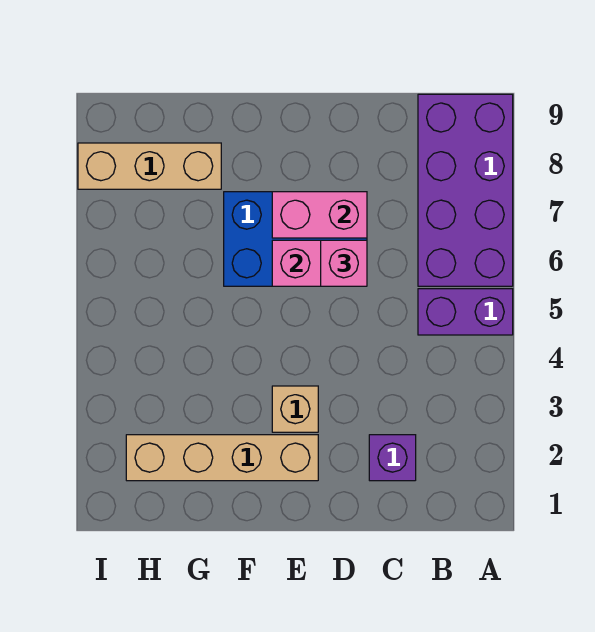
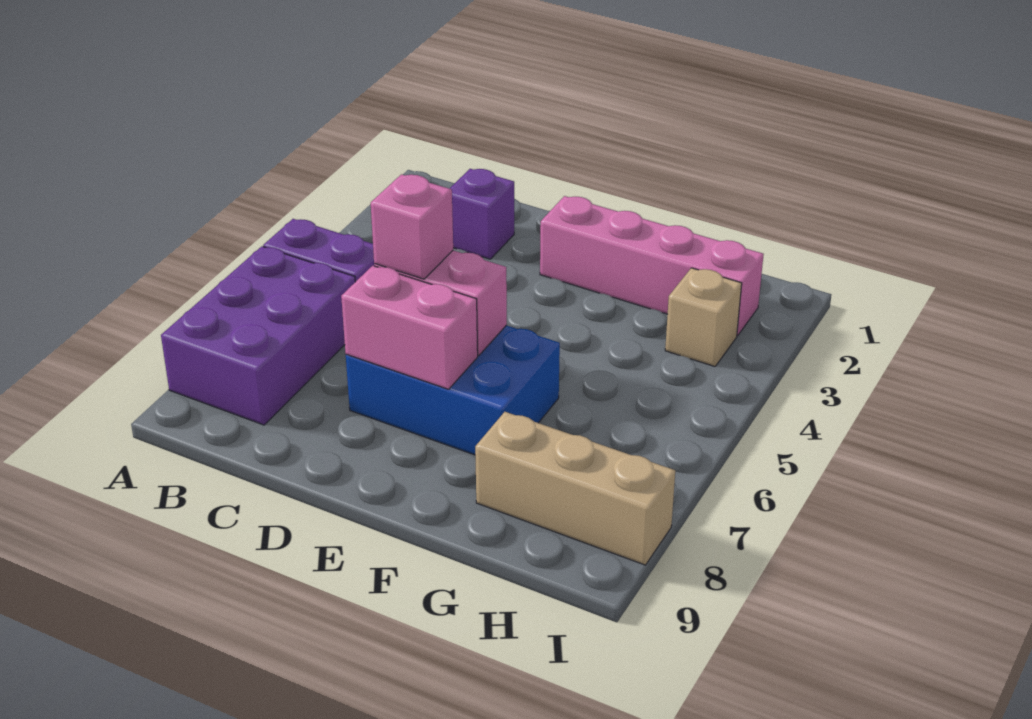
purple 2x4 brick [418,94,513,286] -> purple 2x3 brick [161,246,355,425]
tan 1x4 brick [126,435,318,481] -> pink 1x4 brick [540,196,764,336]
tan 1x1 brick [272,386,318,432] -> tan 1x1 brick moved to [665,268,742,366]

